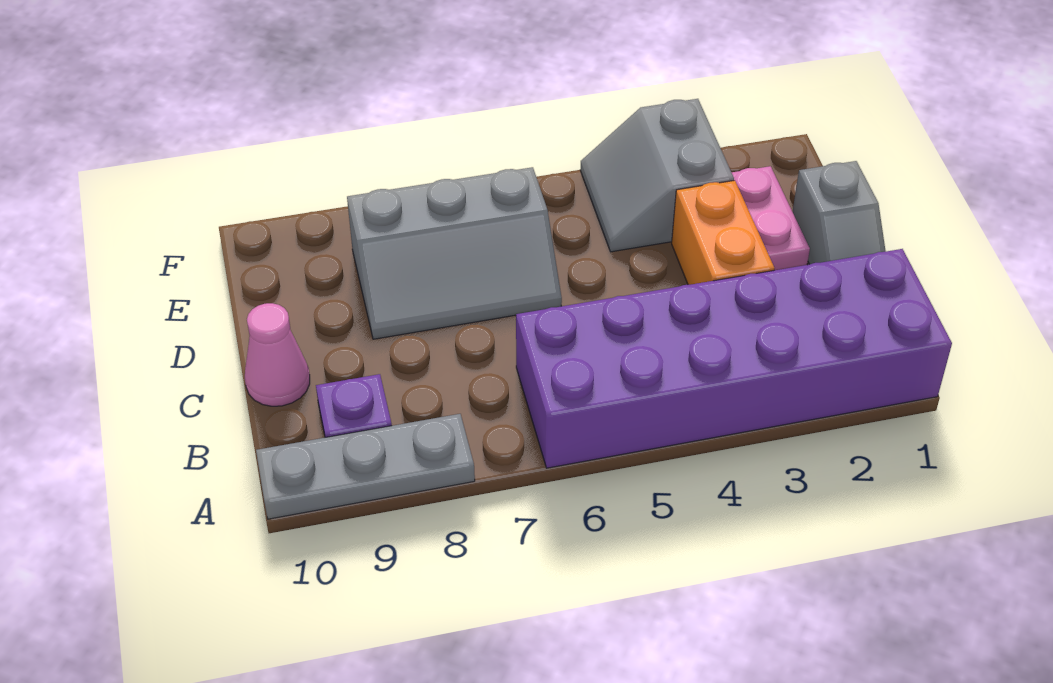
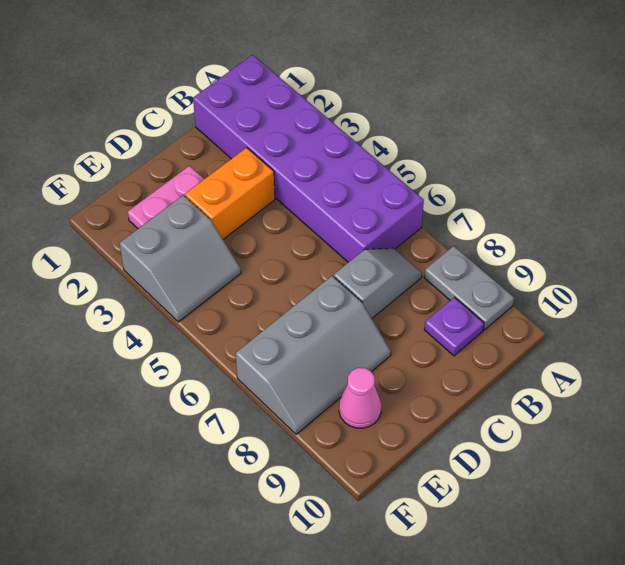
grey 1x3 plate [256,414,475,519] -> grey 1x2 plate [424,246,514,330]
grey 1x2 slope [792,161,886,264] -> grey 1x2 slope moved to [334,248,422,318]
pink 1x1 cone [245,303,310,406] -> pink 1x1 cone moved to [339,368,381,428]
grey 2x3 slope [347,167,562,339] -> grey 2x3 slope turned to [236,276,391,434]

